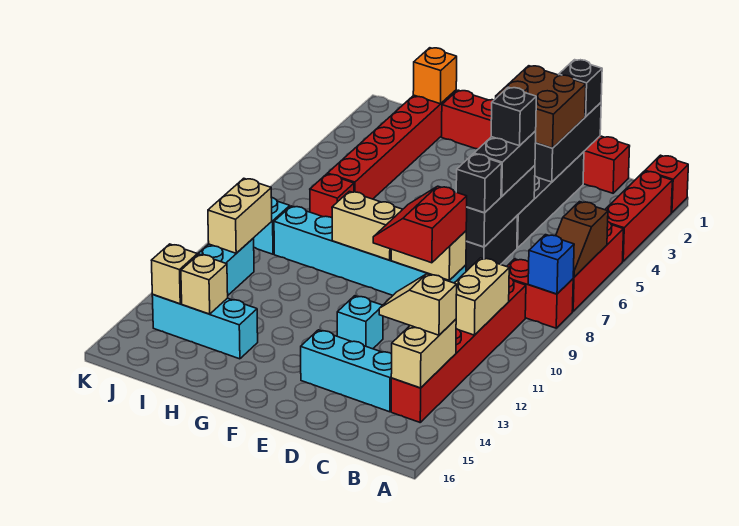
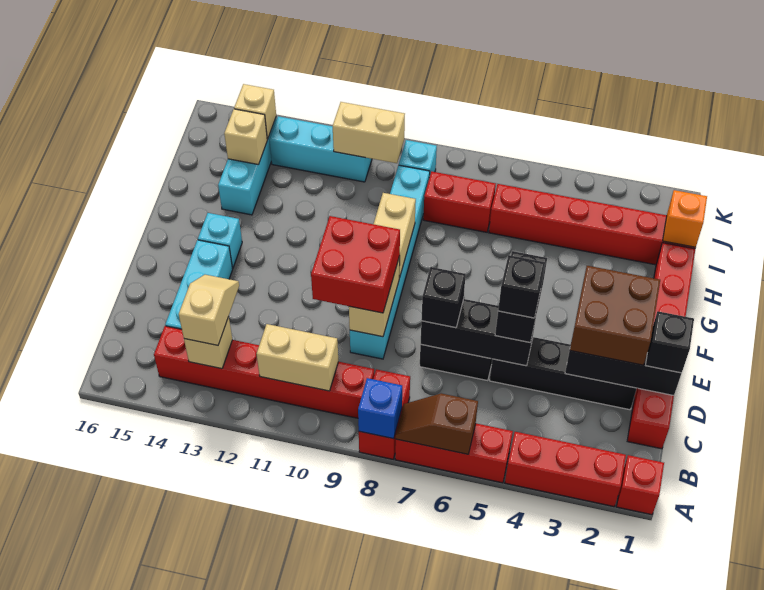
tan 1x2 brick [391,319,456,388] -> tan 1x1 brick [184,317,232,369]
black 1x2 brick [474,131,536,196] -> black 1x2 brick turned to [495,251,547,343]
red 2x2 slope [373,186,467,263] -> red 2x2 brick [311,216,400,313]
cyan 1x1 brick [337,296,383,349] -> cyan 1x1 brick moved to [198,213,242,268]
red 1x1 brick [310,174,354,218] -> red 1x2 brick [423,171,496,232]

